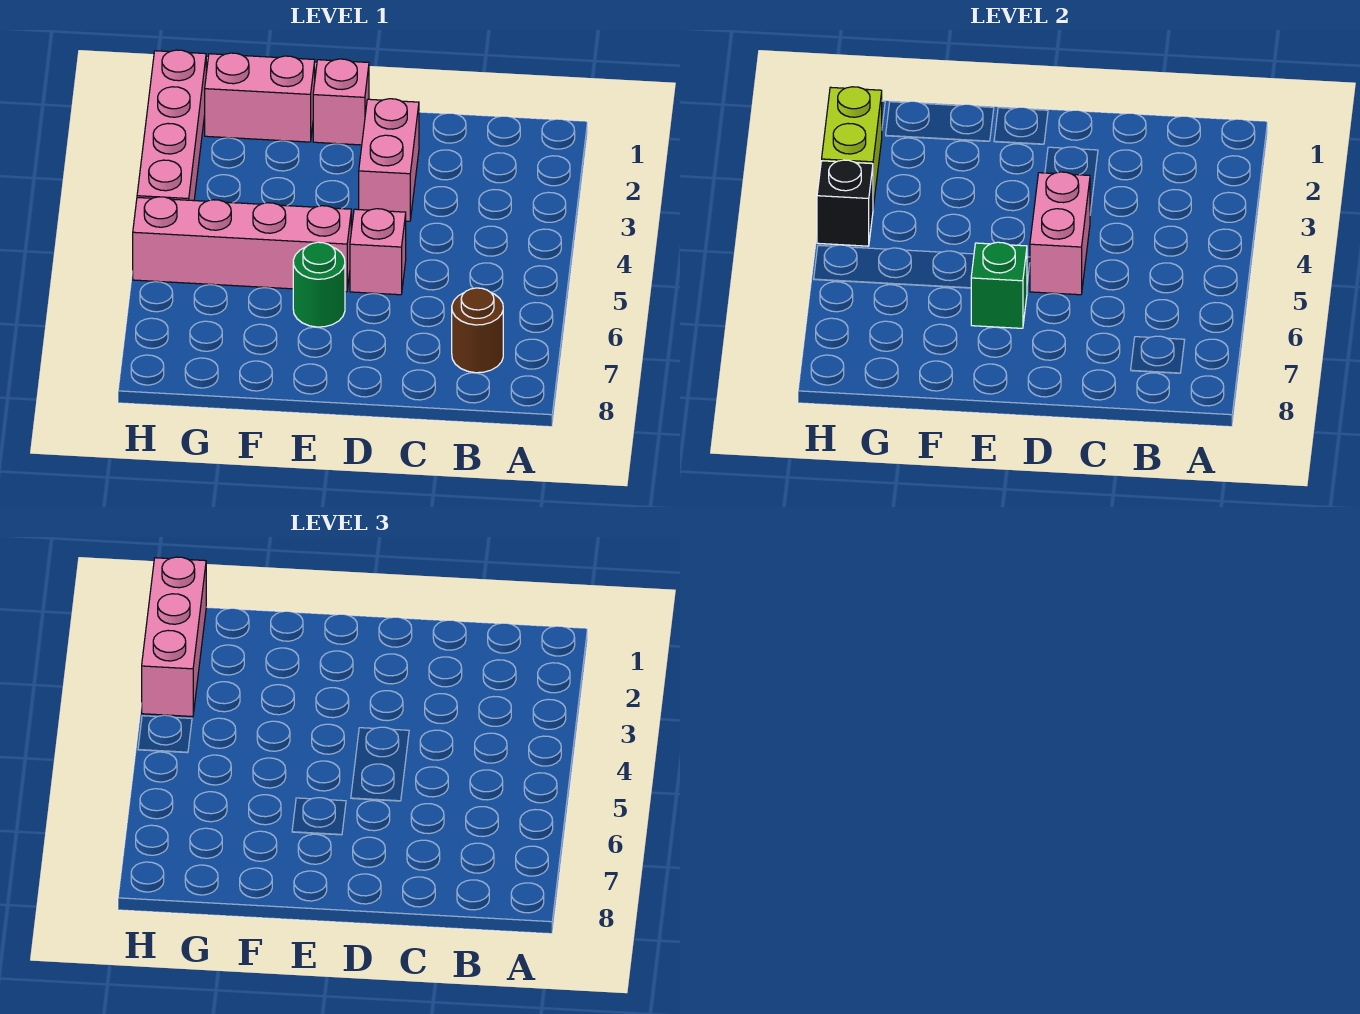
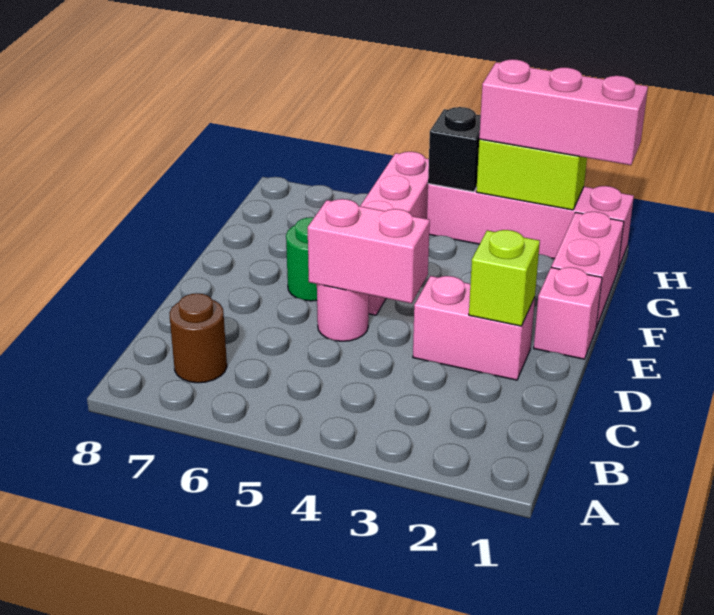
none -> lime 1x1 brick [469,230,540,326]
pink 1x1 brick [350,209,406,295] -> pink 1x1 round brick [317,284,369,341]
green 1x1 brick [971,242,1027,328] -> none

